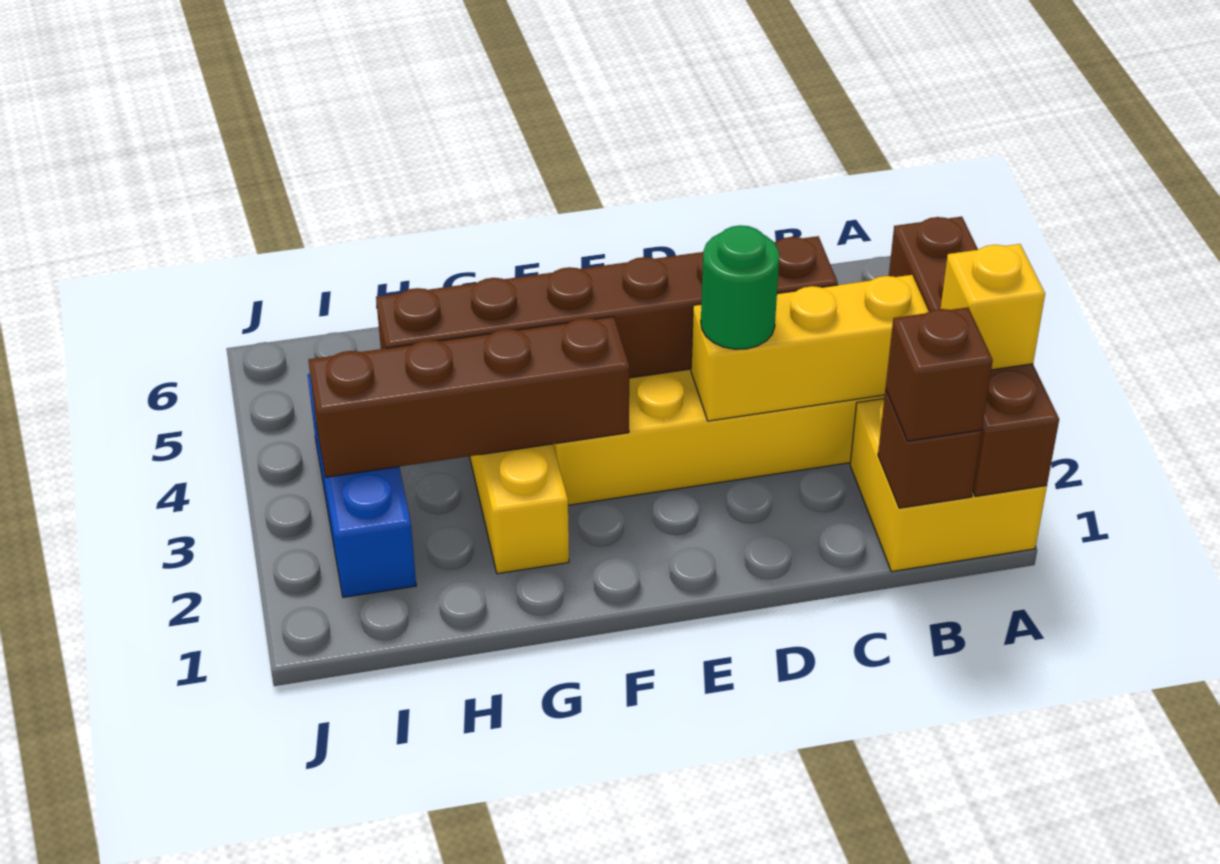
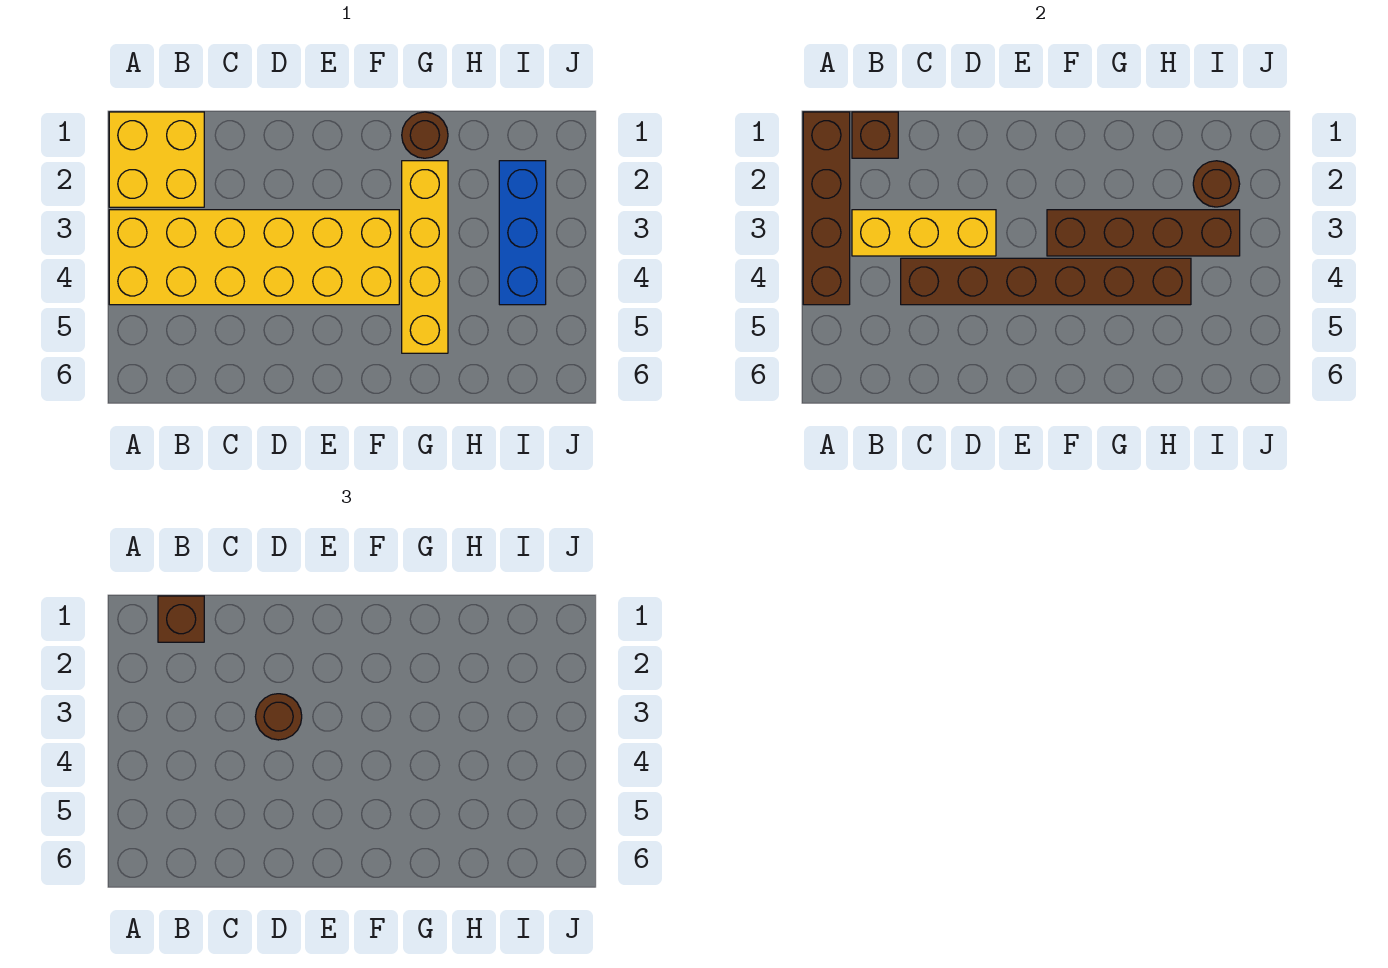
yellow 1x1 brick [941,244,1045,370] -> none
green 1x1 round brick [701,225,779,349] -> brown 1x1 round brick [255,694,302,740]
none -> brown 1x1 round brick [402,112,448,158]
none -> brown 1x1 round brick [1193,161,1240,207]

